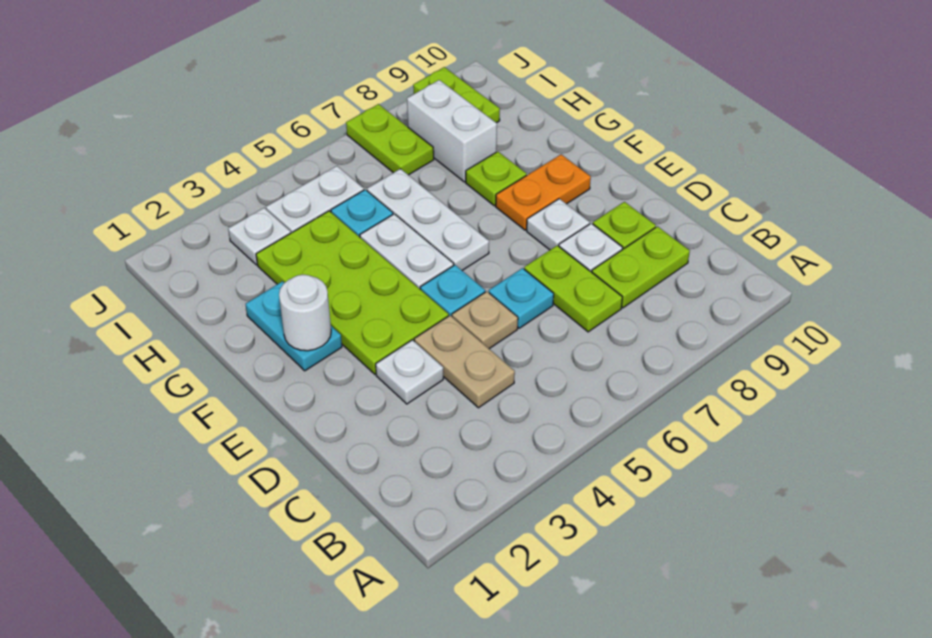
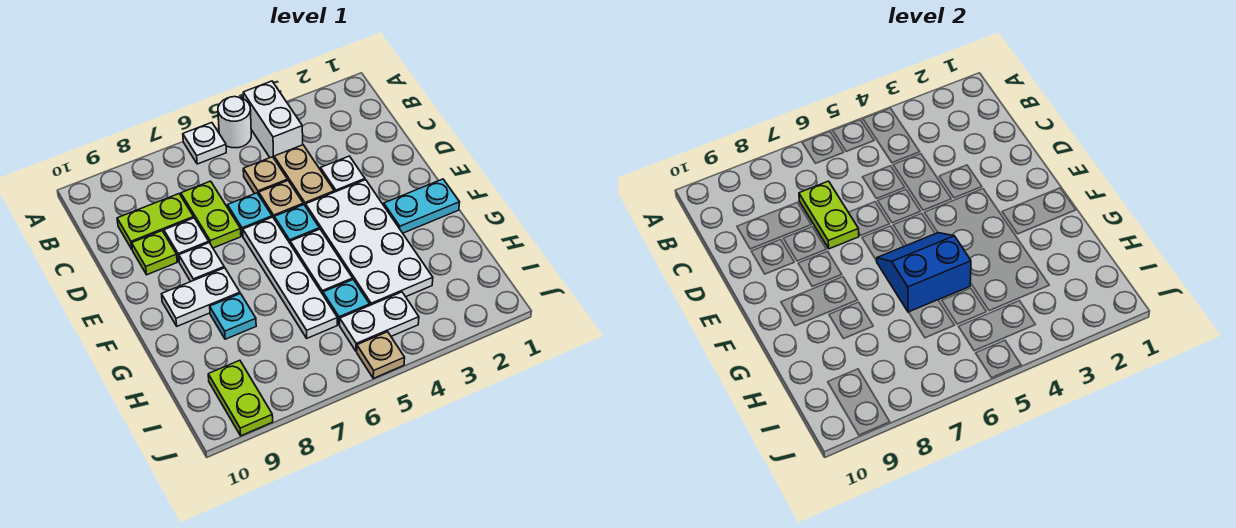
none -> tan 1x1 plate [243,157,288,195]
lime 2x4 plate [256,211,449,374] -> white 2x4 plate [306,180,433,305]
cyan 1x2 plate [246,281,342,371] -> cyan 1x2 plate turned to [384,179,460,233]
white 1x1 round brick [279,275,331,351] -> white 1x1 round brick moved to [218,97,251,148]
none -> blue 2x2 slope [876,233,971,312]
white 1x3 plate [367,169,489,270] -> white 1x4 plate [243,217,337,338]
orange 1x2 plate [496,155,591,230] -> white 1x2 plate [162,268,240,326]
lime 1x1 plate [466,152,527,206] -> cyan 1x1 plate [210,294,256,339]
white 1x2 brick [407,80,497,182] -> white 1x2 brick moved to [243,81,303,158]
white 1x1 plate [228,208,291,265] -> white 1x1 plate moved to [183,123,226,164]
lime 1x2 plate [346,104,434,175] -> lime 1x2 plate moved to [799,181,859,249]
none -> tan 1x1 plate [357,332,405,378]

